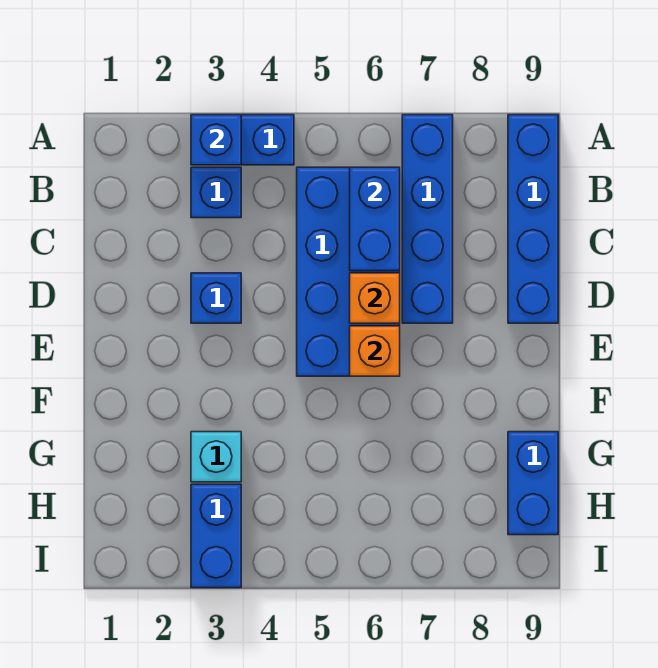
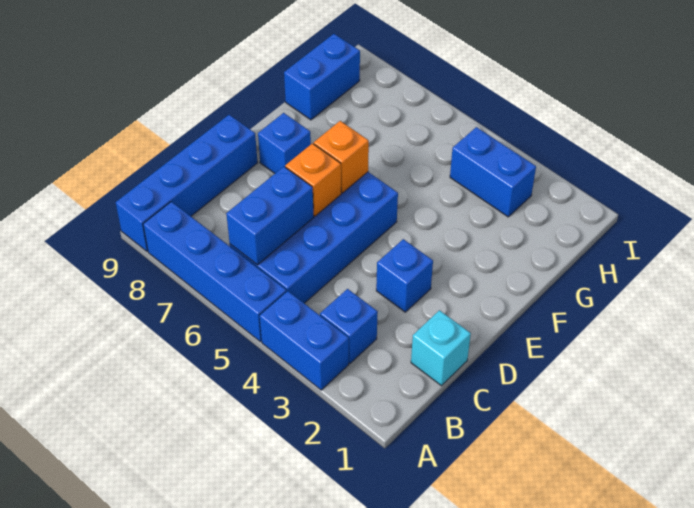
blue 1x1 brick [191,115,241,165] -> blue 1x1 brick moved to [258,113,311,173]
blue 1x4 brick [402,115,453,323] -> blue 1x4 brick turned to [143,202,286,342]
cyan 1x1 brick [191,432,241,482] -> cyan 1x1 brick moved to [411,310,471,386]
blue 1x2 brick [191,484,241,588] -> blue 1x2 brick turned to [450,127,536,217]

